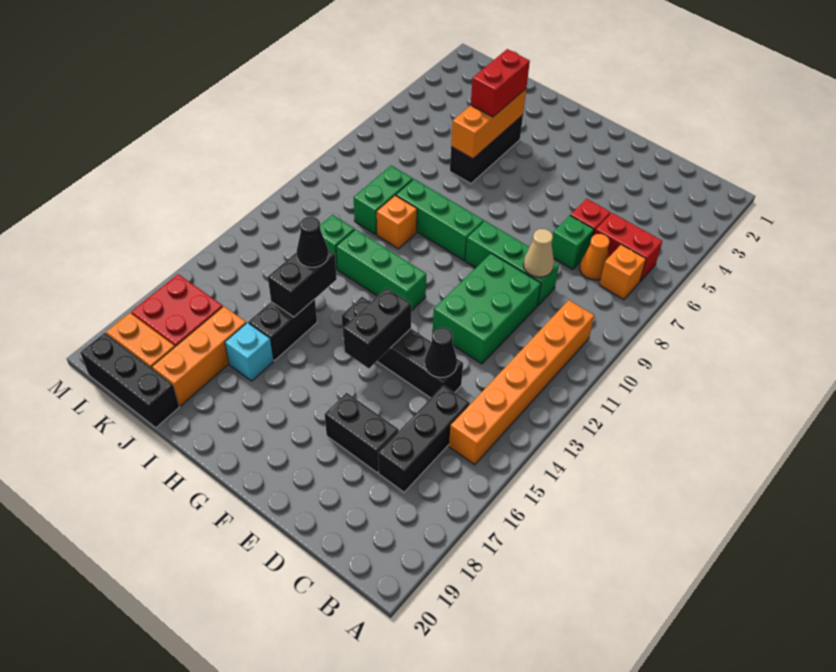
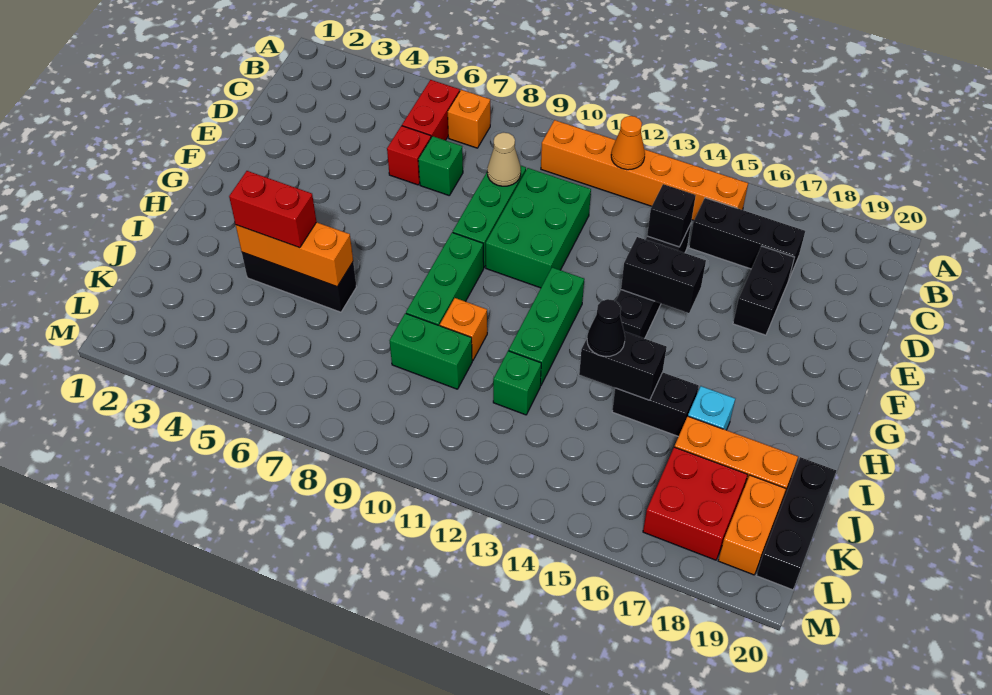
orange 1x1 cone [580,234,610,280] -> orange 1x1 cone moved to [611,116,645,170]
green 2x3 brick [433,253,541,364] -> green 2x3 brick turned to [486,168,591,288]
black 1x1 cone [425,328,457,378] -> black 1x1 brick [647,184,696,247]

